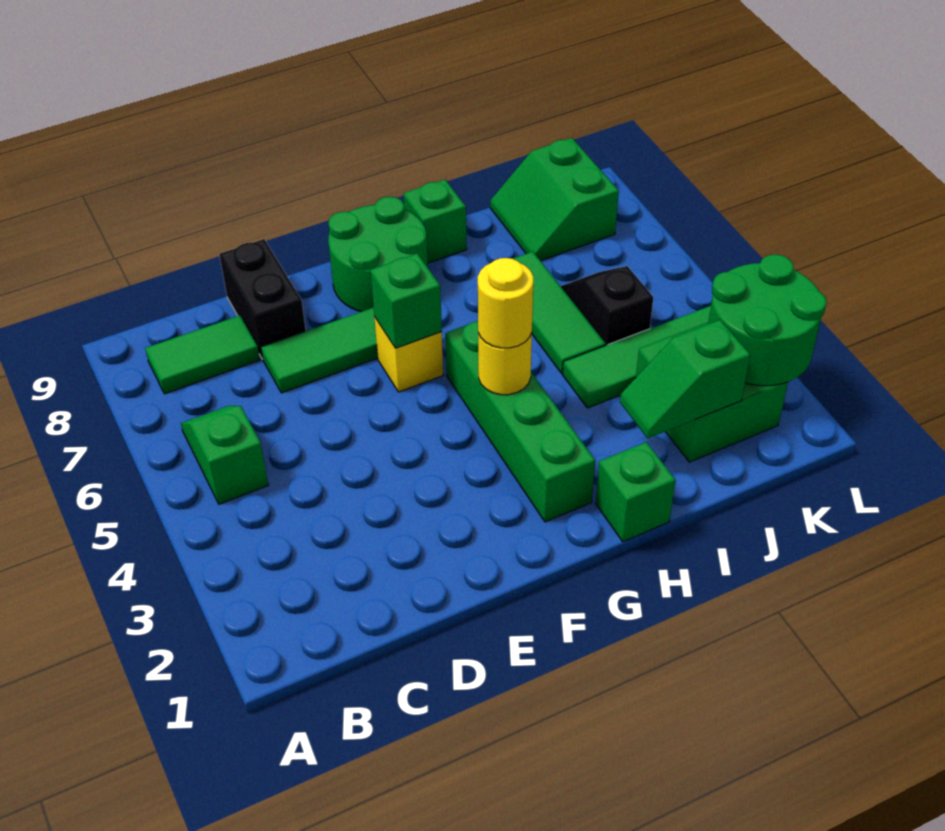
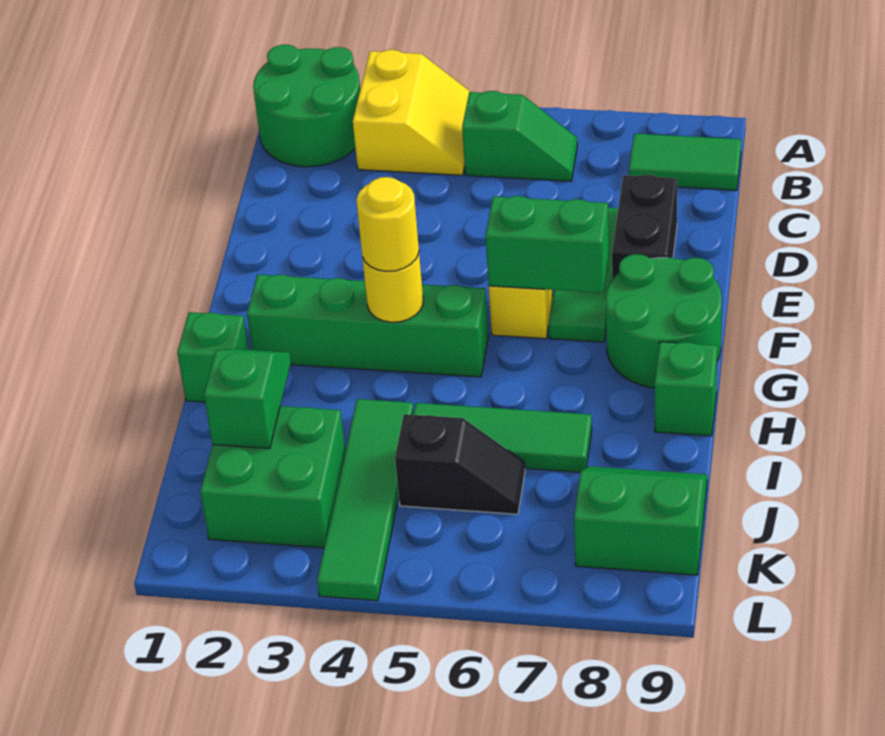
none -> yellow 2x2 slope [353,50,470,175]
green 1x2 tile [145,316,260,394] -> green 1x2 tile turned to [629,134,741,190]
black 1x2 brick [219,239,306,359] -> black 1x2 brick turned to [612,175,677,279]
green 1x1 brick [371,254,442,348] -> green 1x2 brick [485,196,609,293]
green 2x2 round brick [708,255,827,386] -> green 2x2 round brick moved to [253,45,360,167]

